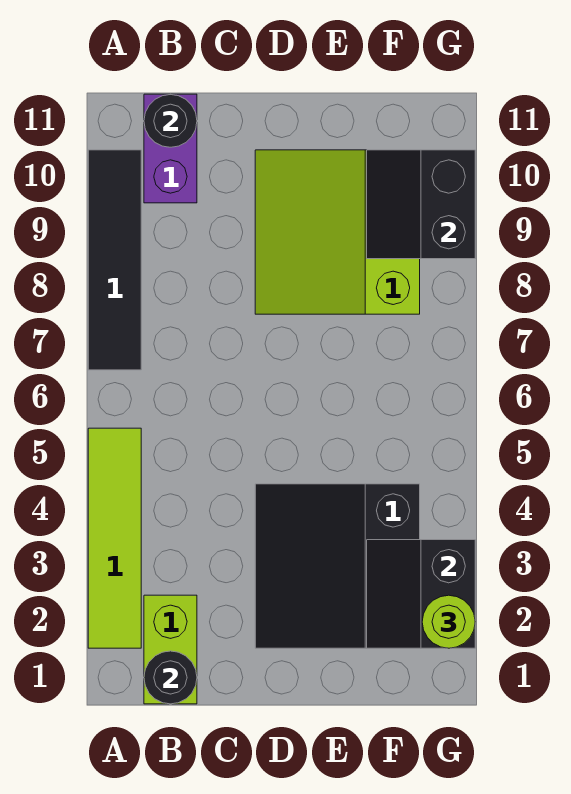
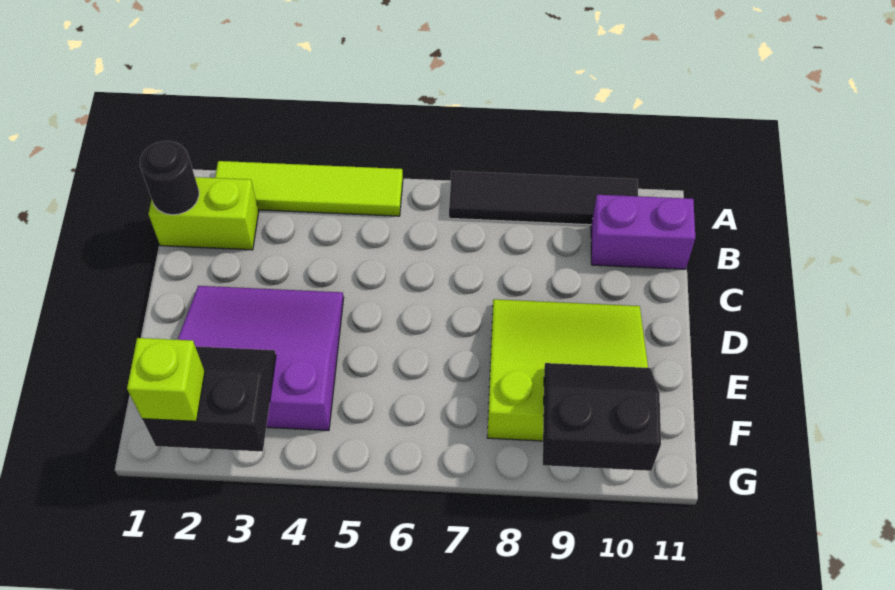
black 1x1 round brick [144,94,197,147] -> none
black 3x3 slope [255,484,420,648] -> purple 3x3 slope [177,286,344,431]
lime 1x1 round brick [422,595,475,648] -> lime 1x1 brick [127,338,205,421]

